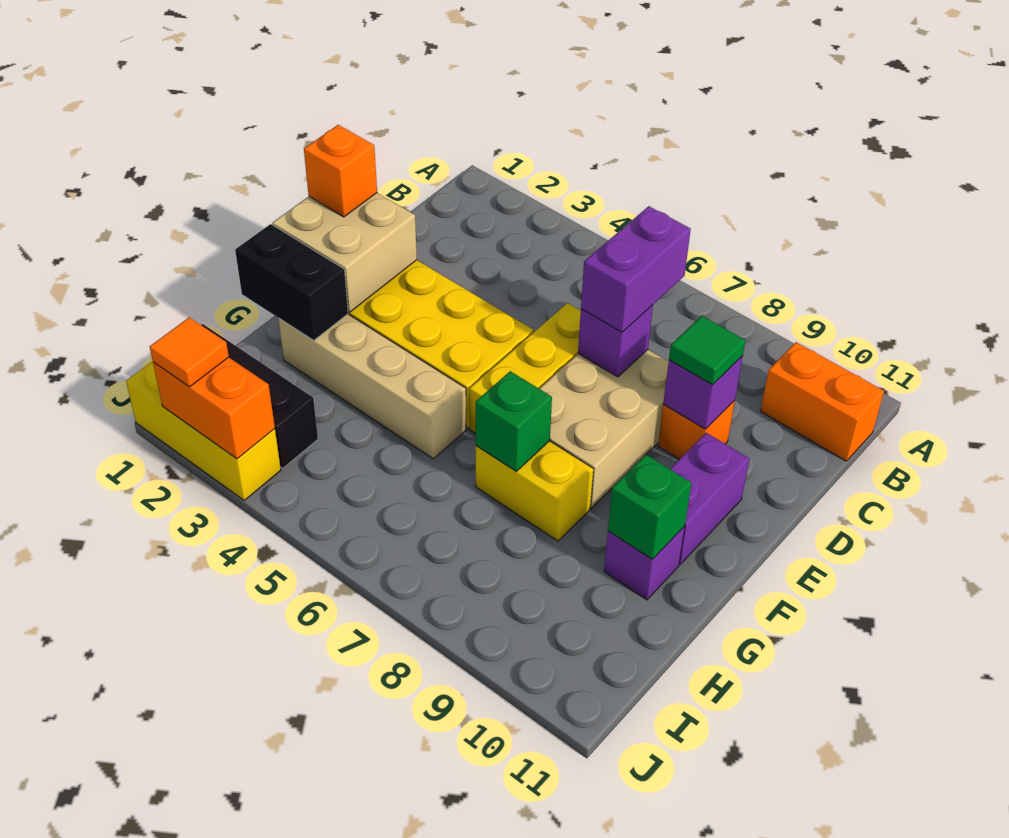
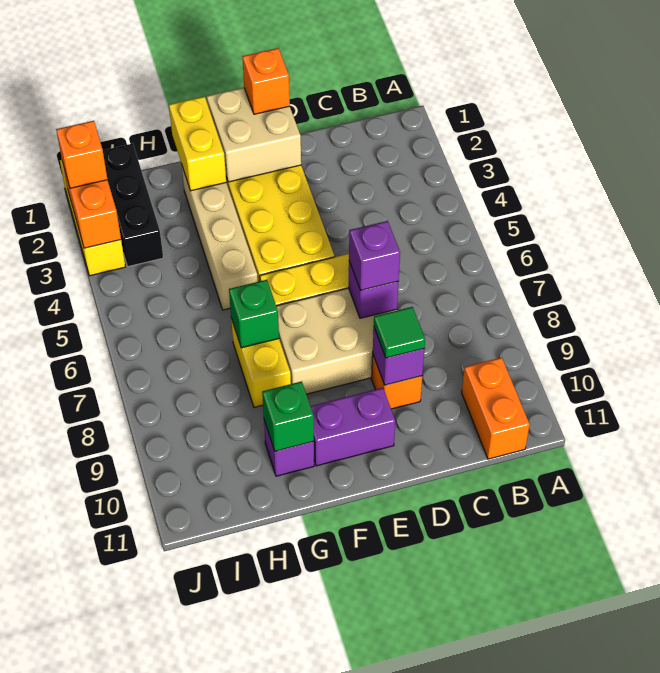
purple 1x2 brick [581,206,691,332] -> purple 1x1 brick [349,221,400,290]
black 1x2 brick [235,224,348,341] -> yellow 1x2 brick [169,96,226,191]
orange 1x1 tile [150,317,229,387] -> orange 1x1 brick [56,121,107,188]

